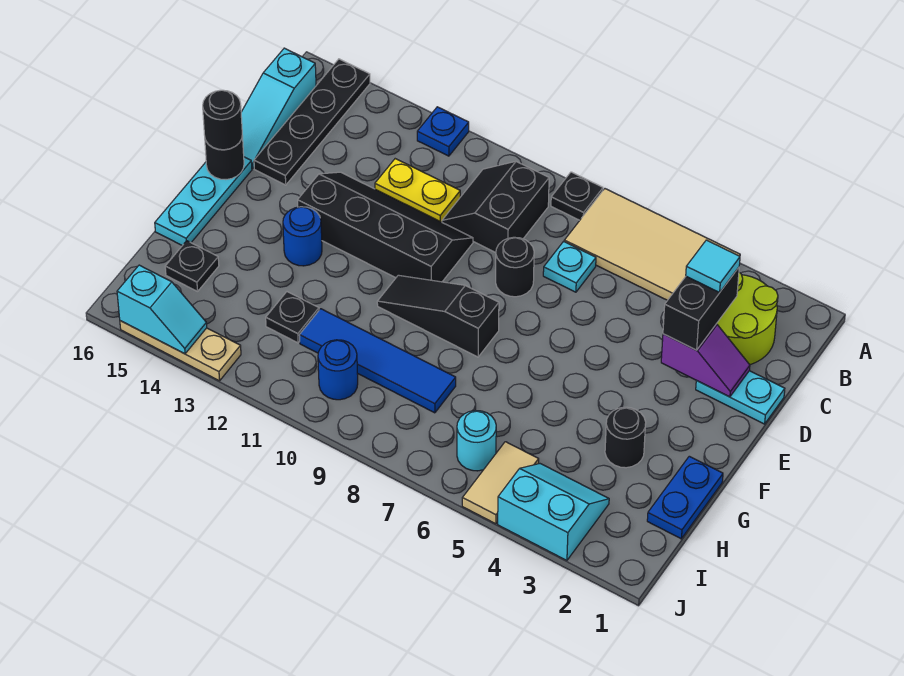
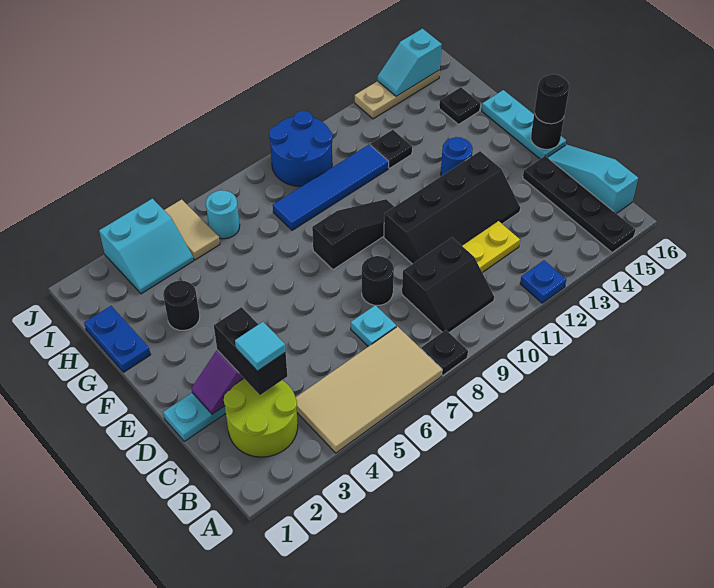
black 2x2 slope [442,161,549,253] -> black 2x2 slope turned to [402,237,494,332]
blue 1x1 round brick [318,340,358,400] -> blue 2x2 round brick [269,111,333,186]

